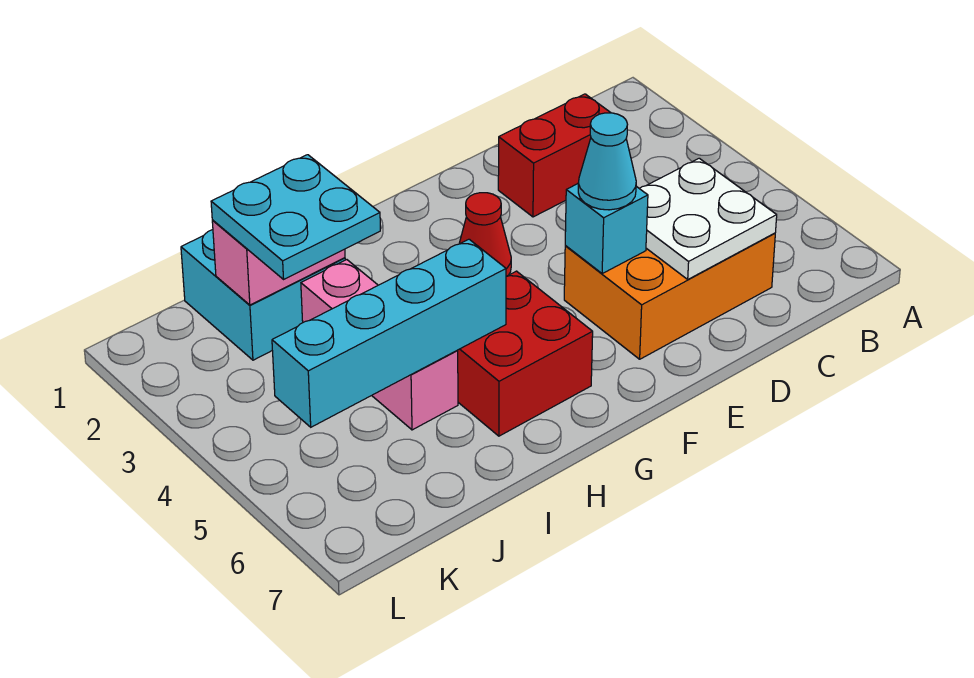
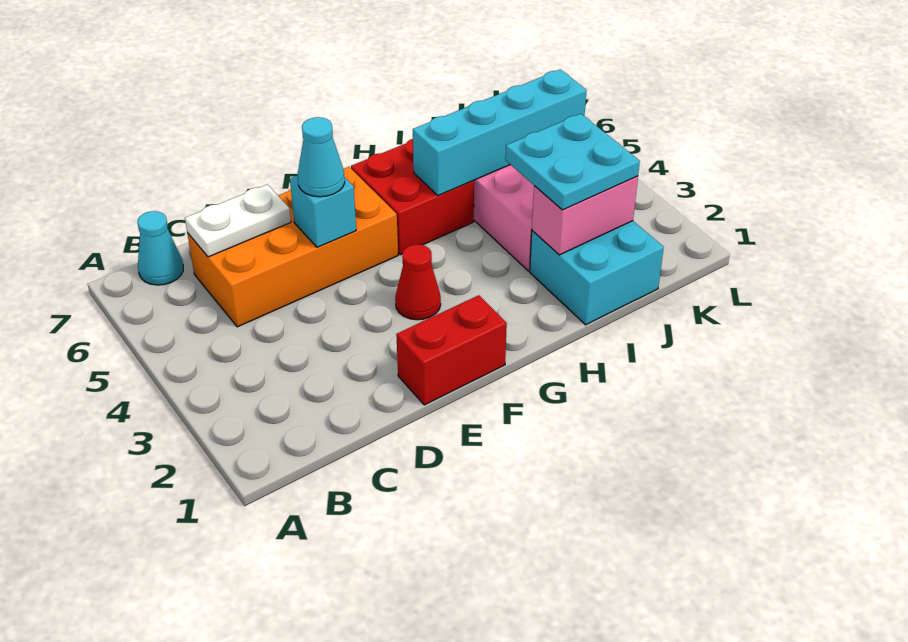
none -> cyan 1x1 cone [137,211,183,285]
red 1x2 brick [498,94,611,217] -> red 1x2 brick moved to [396,295,507,405]
orange 2x3 brick [564,233,775,359] -> orange 2x4 brick [187,167,398,327]
white 2x2 plate [639,158,777,279] -> white 1x2 plate [185,185,291,257]

